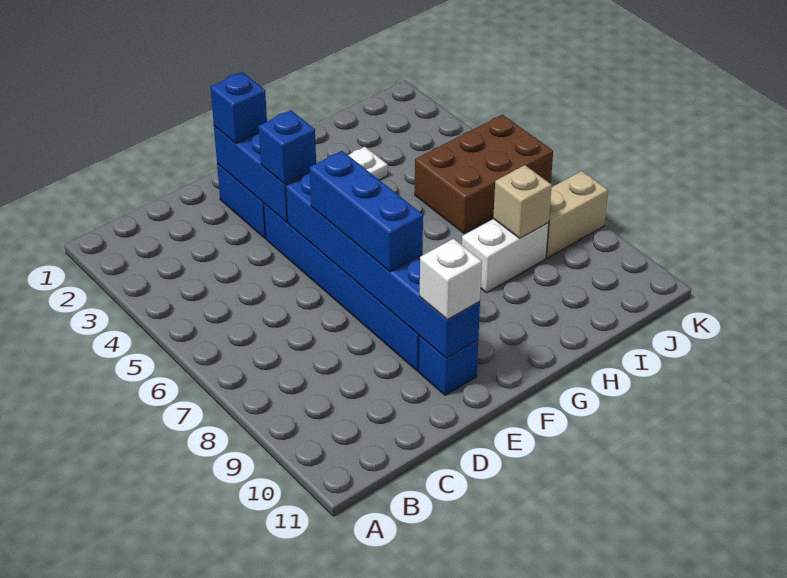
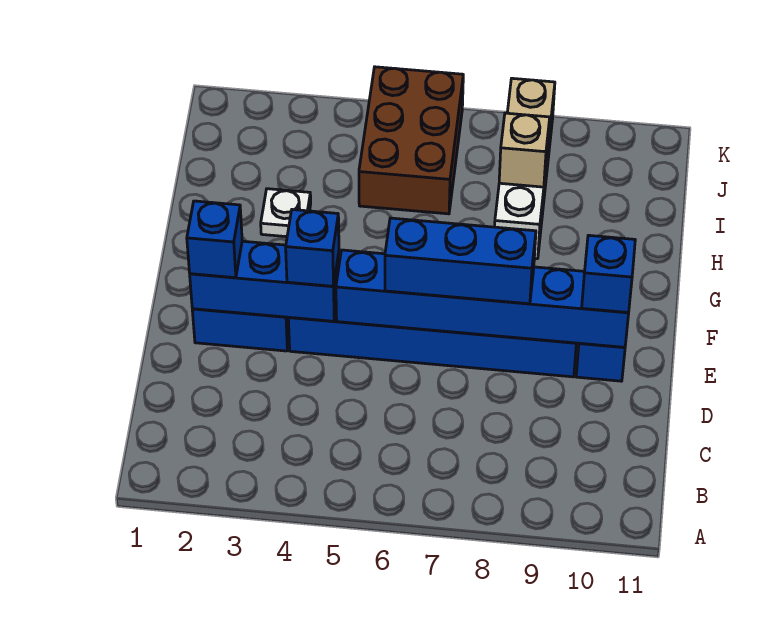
white 1x1 brick [420,239,482,320] -> blue 1x1 brick [582,235,635,313]

